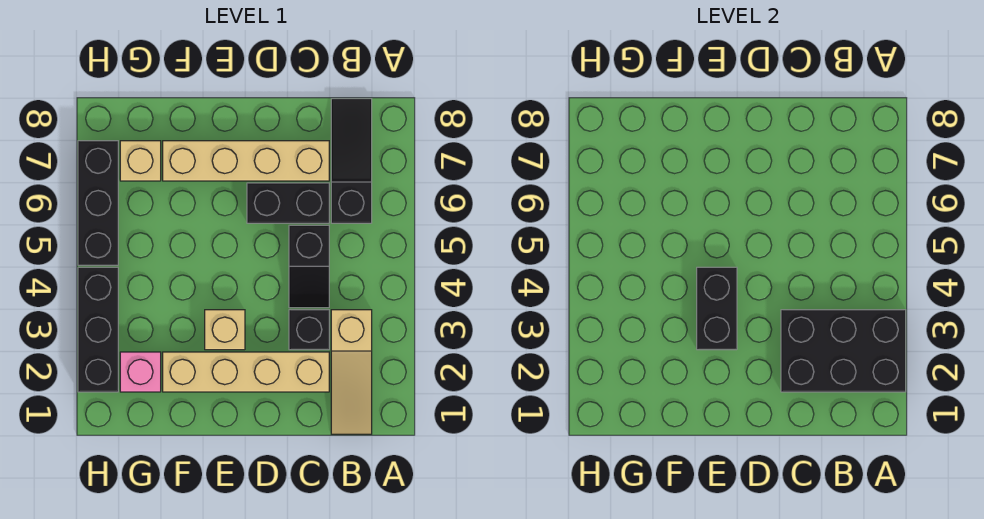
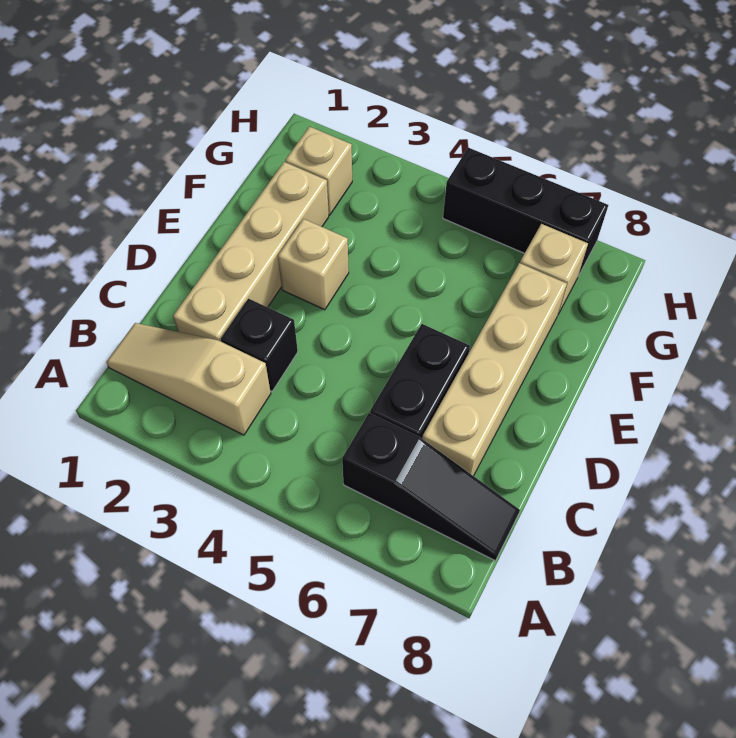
black 2x3 brick [781,310,906,392] -> none
black 1x2 slope [289,225,329,308] -> none
black 1x2 brick [697,267,737,350] -> none
pink 1x1 brick [120,352,161,392] -> tan 1x1 brick [285,127,352,215]
black 1x3 brick [78,267,118,392] -> none

